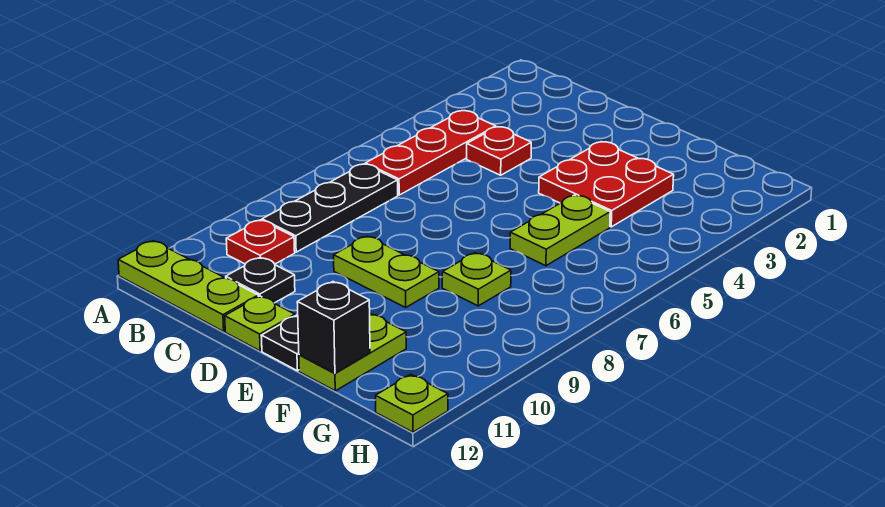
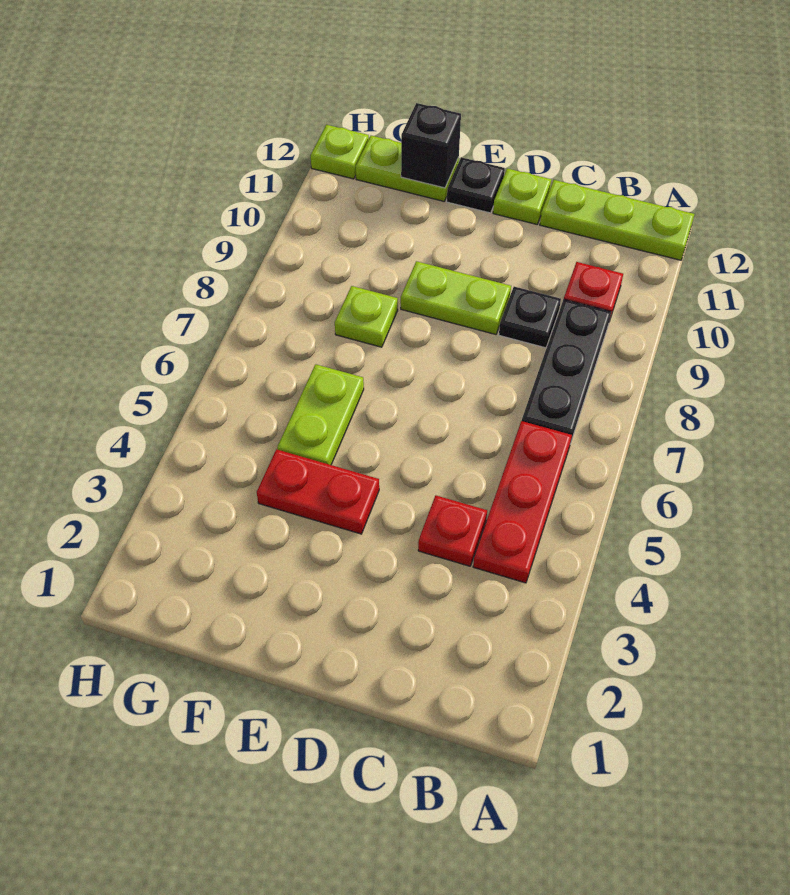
black 1x1 plate [226,257,295,303] -> black 1x1 plate moved to [499,287,561,348]
red 2x2 plate [539,142,674,227] -> red 1x2 plate [257,449,379,534]
lime 1x2 plate [299,314,406,391] -> lime 1x2 plate turned to [356,136,459,201]

